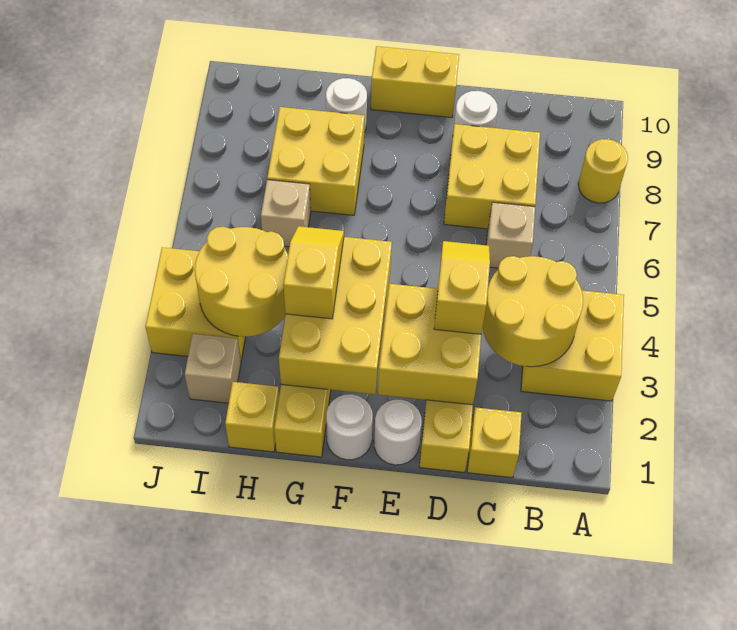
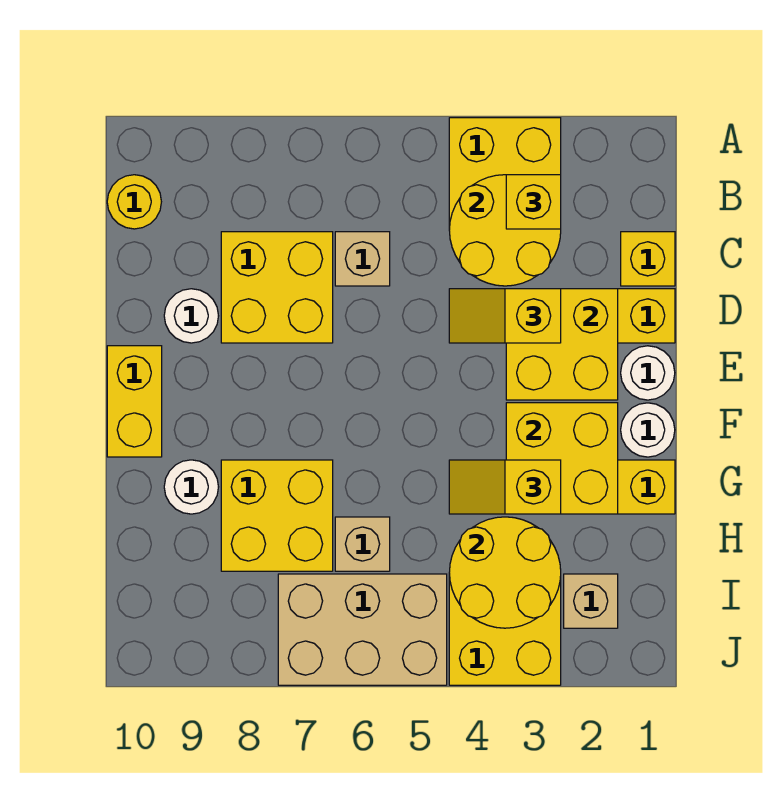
yellow 1x1 round brick [578,139,628,203] -> yellow 1x1 round brick moved to [107,175,161,229]
yellow 2x3 brick [279,237,392,394] -> yellow 2x2 brick [506,403,618,514]
yellow 1x1 brick [225,382,279,452] -> yellow 1x1 brick moved to [506,175,561,229]
none -> tan 2x3 brick [278,574,447,685]

